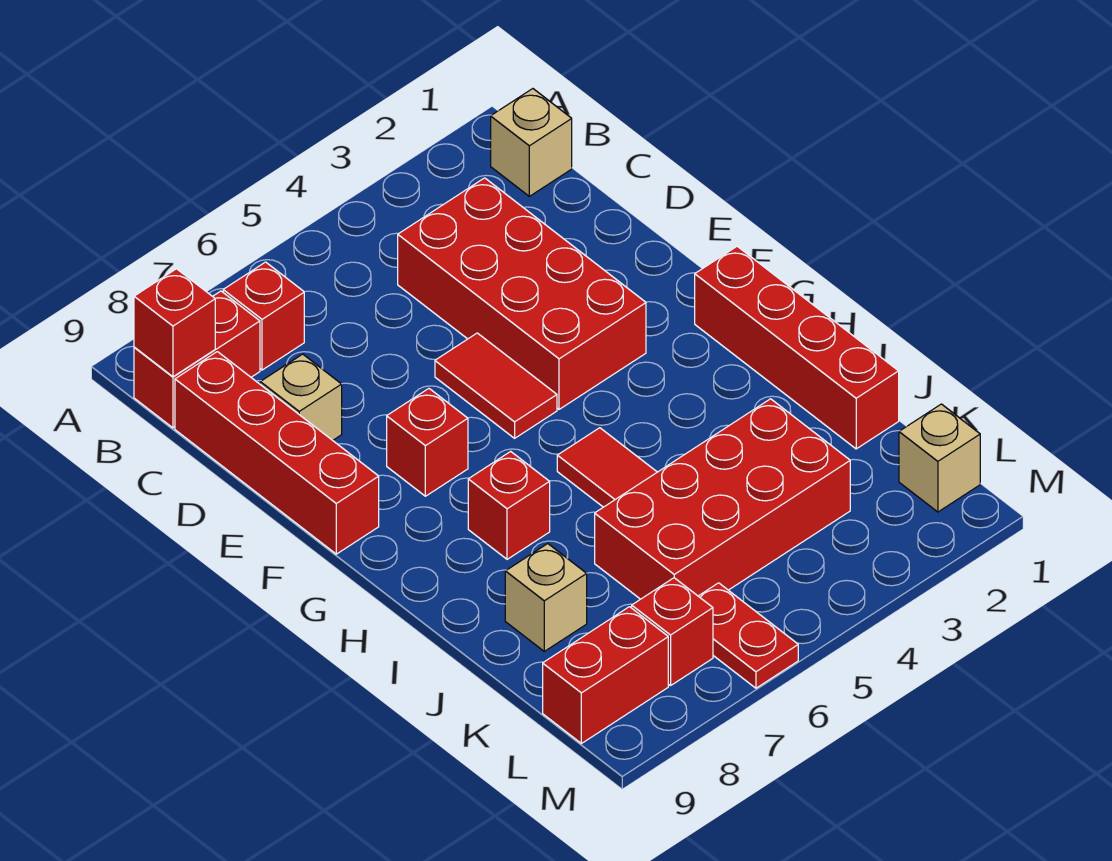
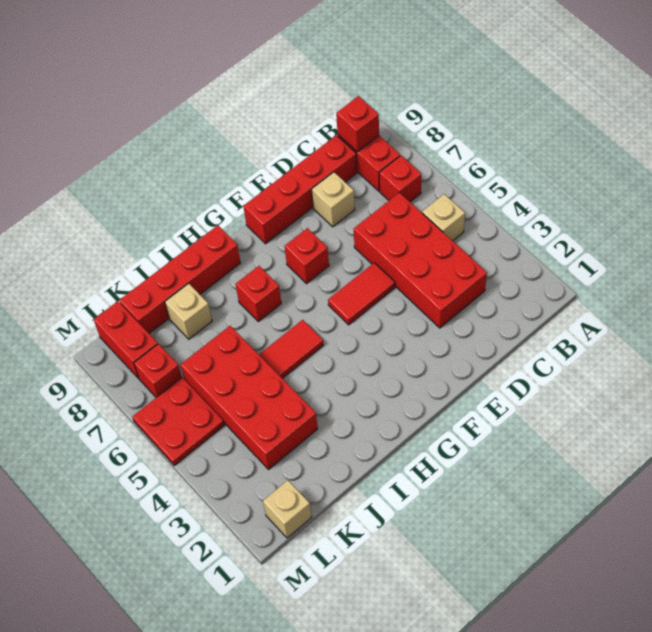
tan 1x1 brick [491,89,572,196] -> tan 1x1 brick moved to [422,194,465,241]
red 2x4 brick [398,178,646,409] -> red 2x4 brick turned to [354,193,487,328]
red 1x4 brick [695,246,899,449] -> red 1x4 brick moved to [119,225,240,334]
red 1x2 plate [699,583,798,688] -> red 2x2 plate [132,377,224,466]

